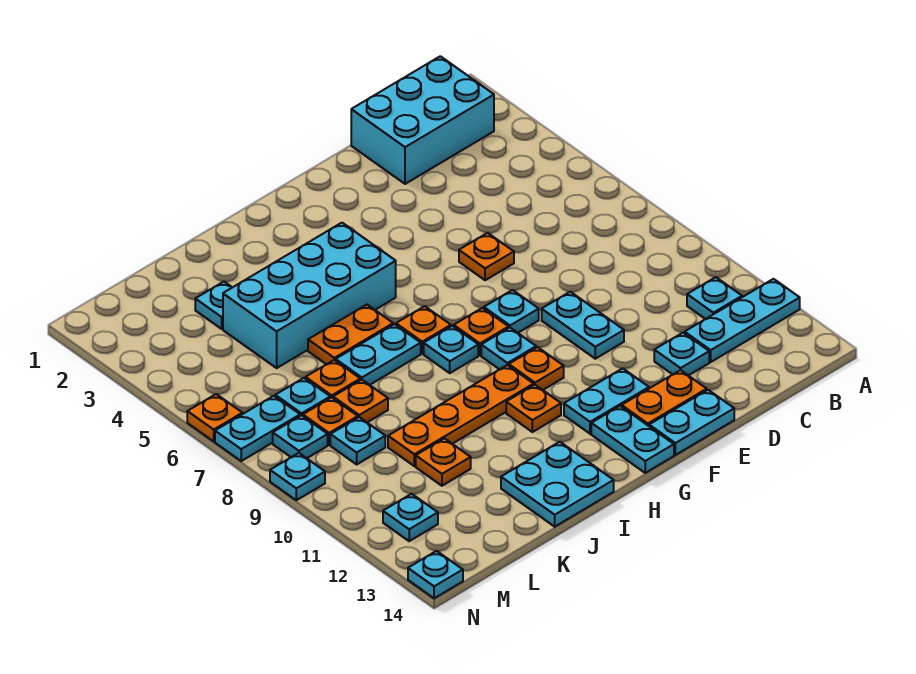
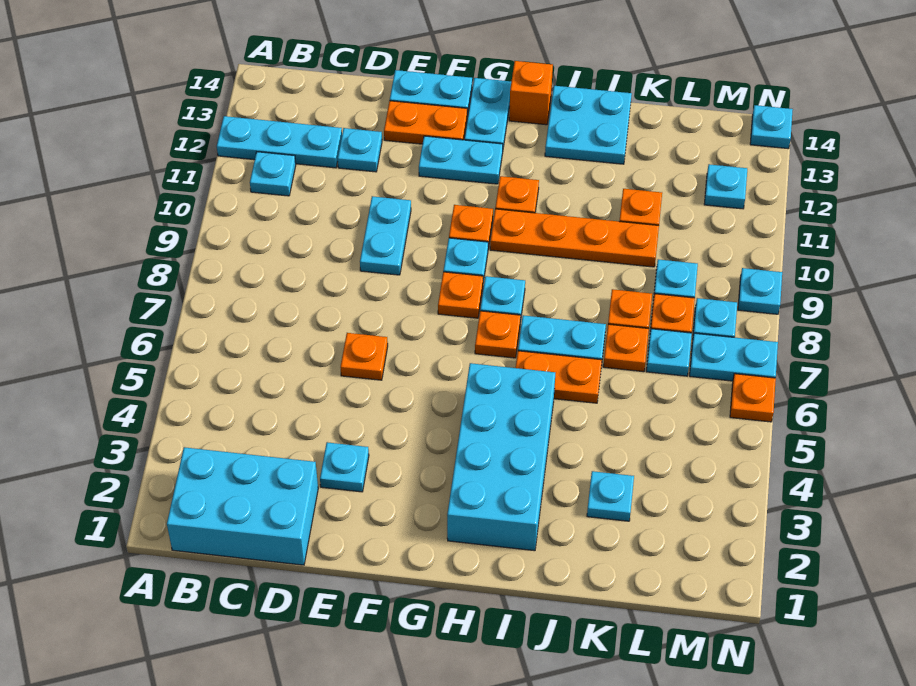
cyan 1x1 plate [484,290,539,333] -> cyan 1x1 plate moved to [320,442,369,492]
cyan 2x4 brick [223,223,396,368] -> cyan 2x4 brick turned to [447,363,555,551]
none -> orange 1x1 brick [509,61,553,125]

